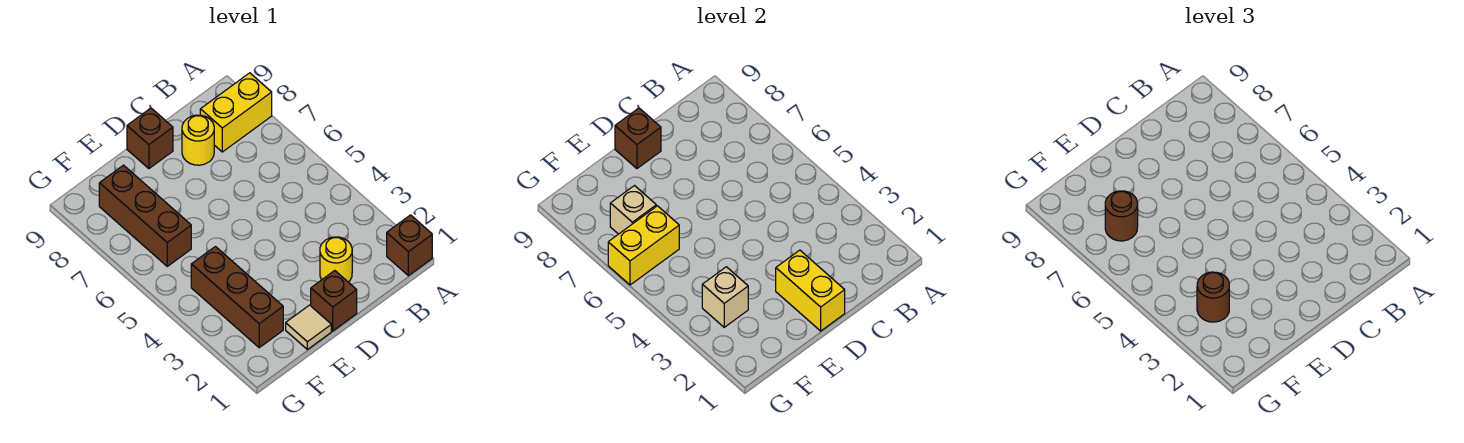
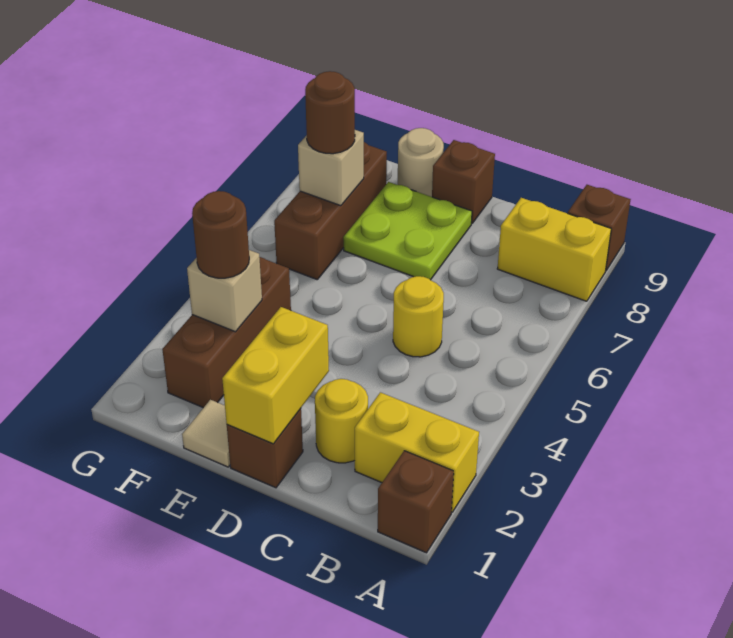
yellow 1x1 round brick [182,115,214,165] -> yellow 1x1 round brick moved to [393,276,444,357]
none -> lime 2x2 plate [343,182,472,280]
brown 1x1 brick [615,108,661,169] -> brown 1x1 brick moved to [568,185,631,270]
none -> tan 1x1 round brick [398,128,444,197]
yellow 1x2 brick [608,206,679,285] -> yellow 1x2 brick moved to [355,392,479,512]

